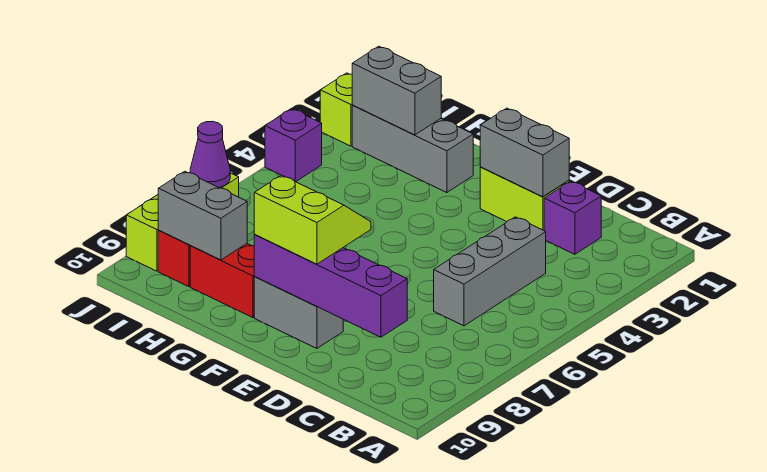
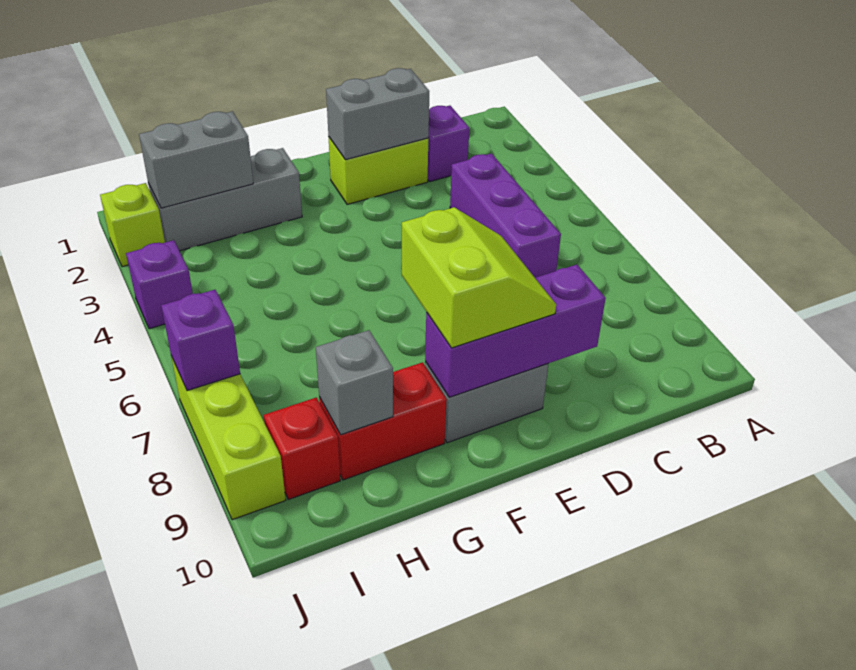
grey 1x3 brick [434,217,546,326] -> purple 1x3 brick [450,154,561,278]
purple 1x4 brick [254,235,407,337] -> purple 1x3 brick [425,265,606,397]
lime 2x2 slope [254,175,371,264] -> lime 2x2 slope turned to [402,207,556,348]
grey 1x2 brick [158,171,247,260] -> grey 1x1 brick [316,330,393,435]
purple 1x1 cone [190,121,230,188] -> purple 1x1 brick [161,290,240,391]

